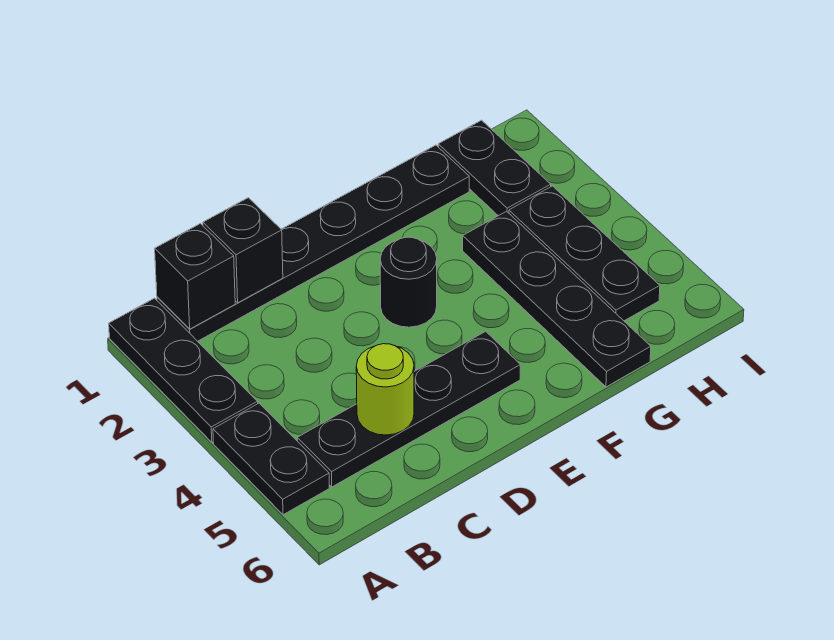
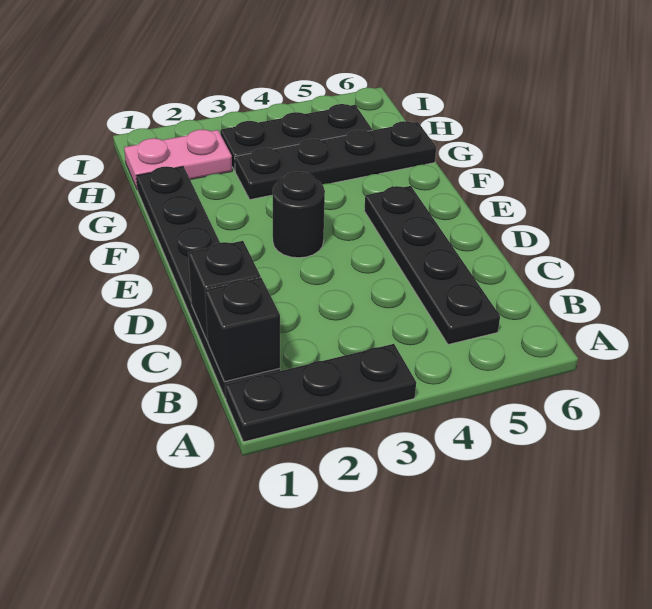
black 1x2 plate [213,403,329,515] -> none
lime 1x1 round brick [356,344,414,435] -> none
black 1x2 plate [438,120,551,216] -> pink 1x2 plate [124,129,232,189]

